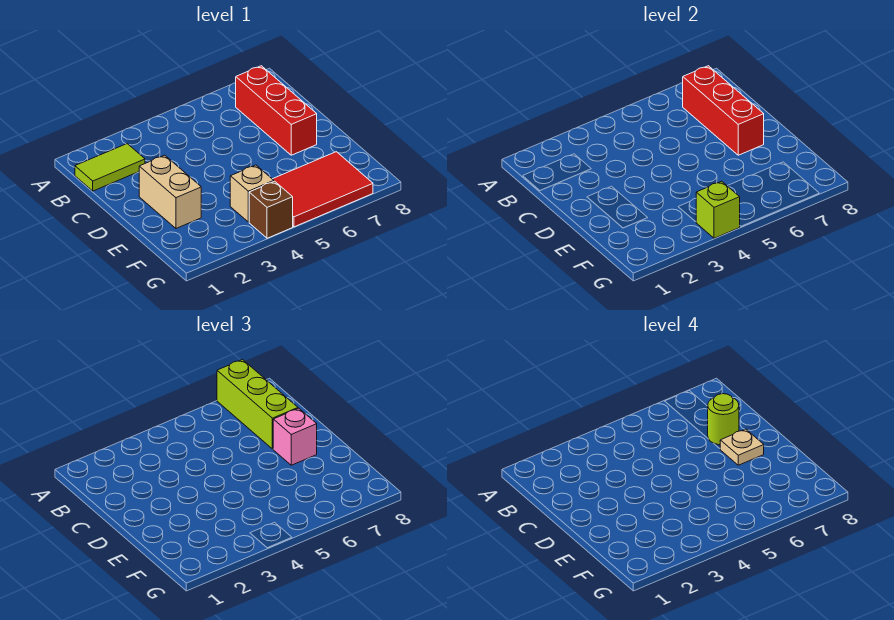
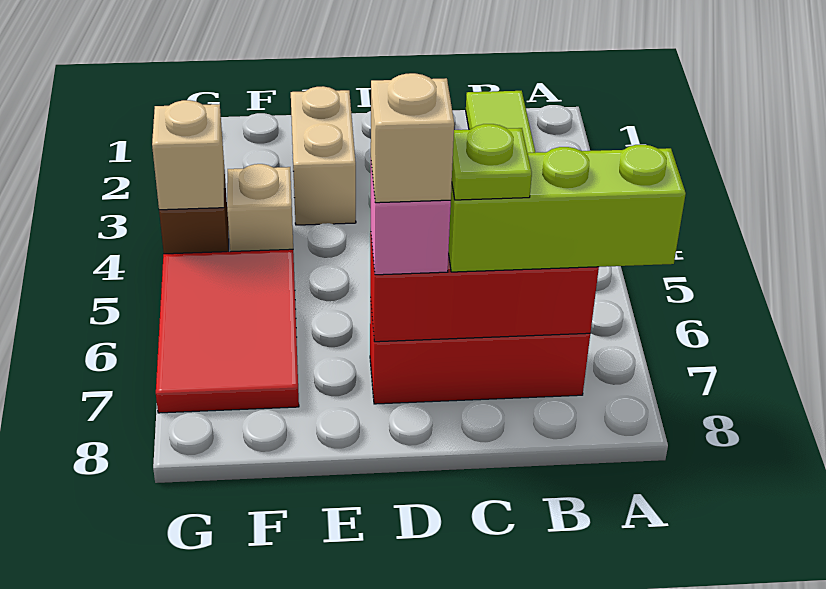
lime 1x1 round brick [708,394,739,445] -> lime 1x1 plate [452,124,532,200]
tan 1x2 brick [139,155,201,228] -> tan 1x2 brick turned to [291,86,356,225]
tan 1x1 plate [720,429,764,465] -> tan 1x1 brick [371,73,454,203]
lime 1x1 brick [696,181,740,238] -> tan 1x1 brick [152,100,224,210]

